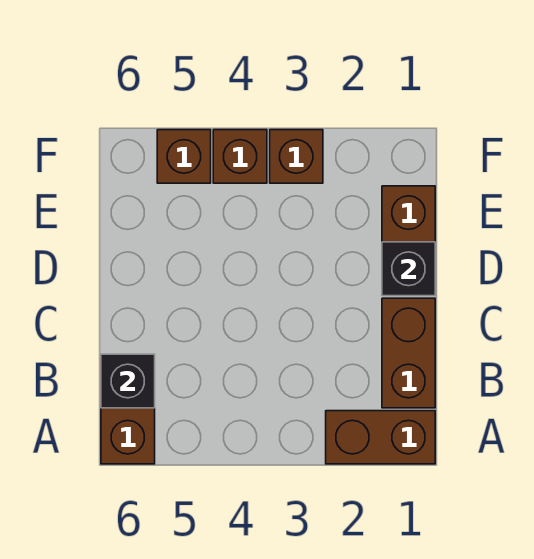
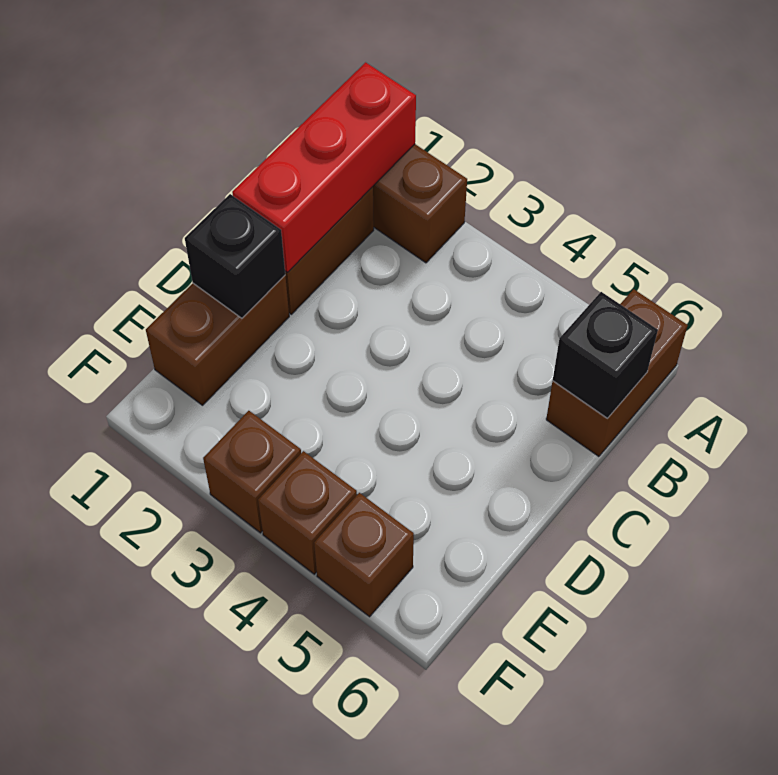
none -> red 1x3 brick [232,62,416,273]

